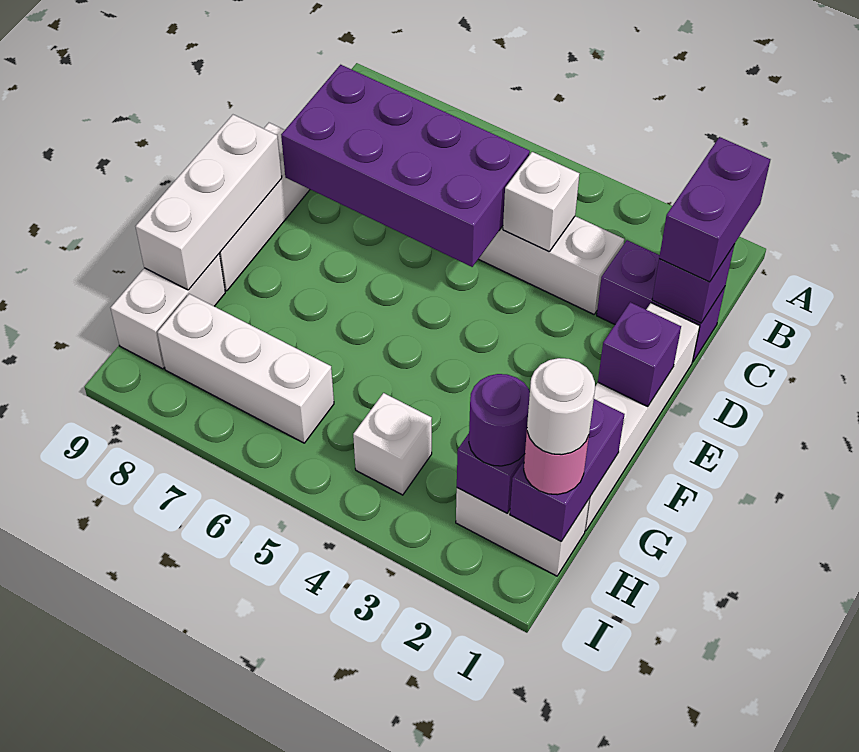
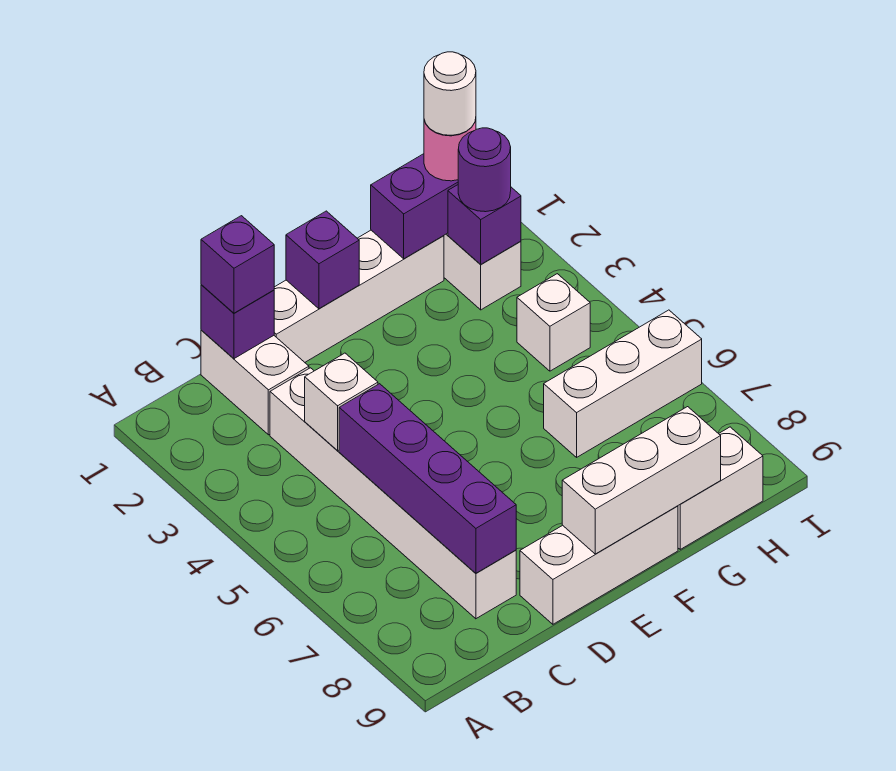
purple 1x2 brick [659,137,770,282] -> purple 1x1 brick [201,216,274,313]
purple 1x2 brick [597,240,725,362] -> white 1x2 brick [201,330,309,435]
purple 2x4 brick [281,65,530,267] -> purple 1x4 brick [339,384,516,573]
white 1x3 brick [157,294,334,443] -> white 1x3 brick turned to [544,310,702,457]

